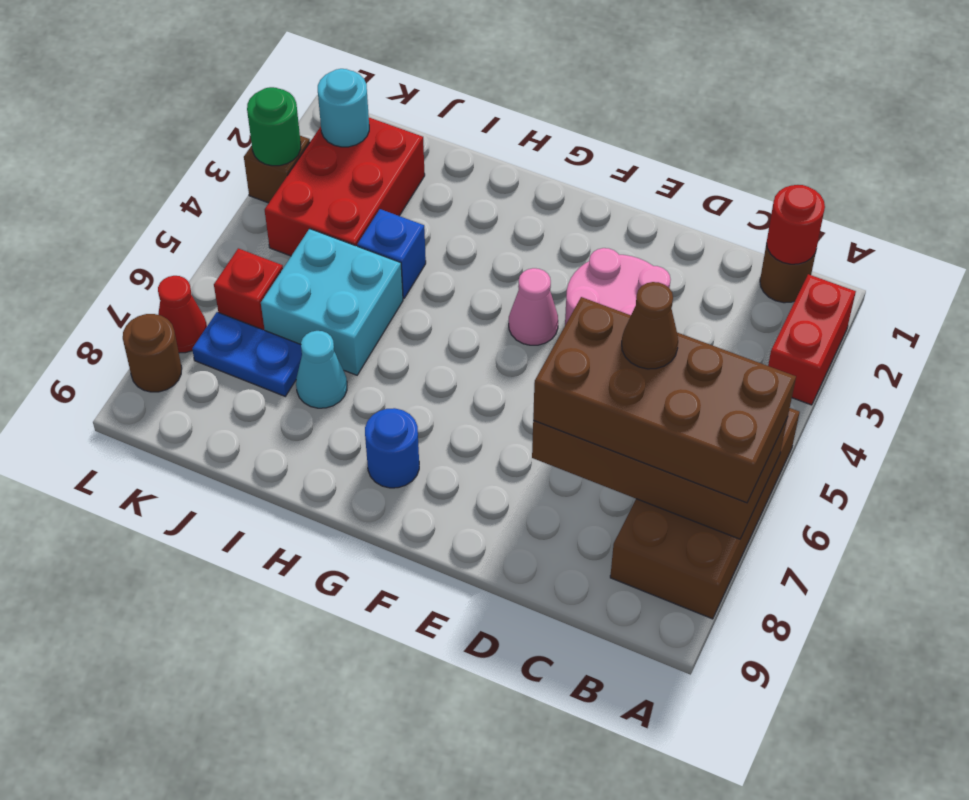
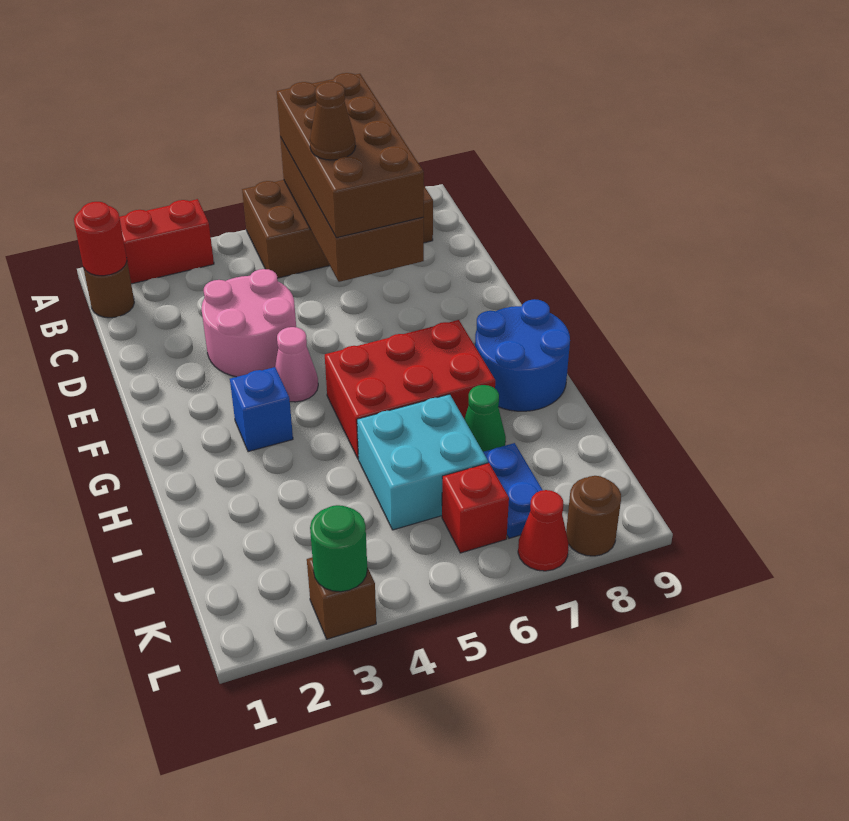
blue 1x1 round brick [365,408,419,488] -> blue 2x2 round brick [475,299,570,411]
blue 1x1 brick [357,209,426,299] -> blue 1x1 brick moved to [230,367,293,452]
cyan 1x1 cone [296,331,347,408] -> green 1x1 cone [464,385,506,452]
red 2x3 brick [265,118,425,256] -> red 2x3 brick moved to [325,320,495,459]
cyan 1x1 round brick [318,69,369,147] -> none

